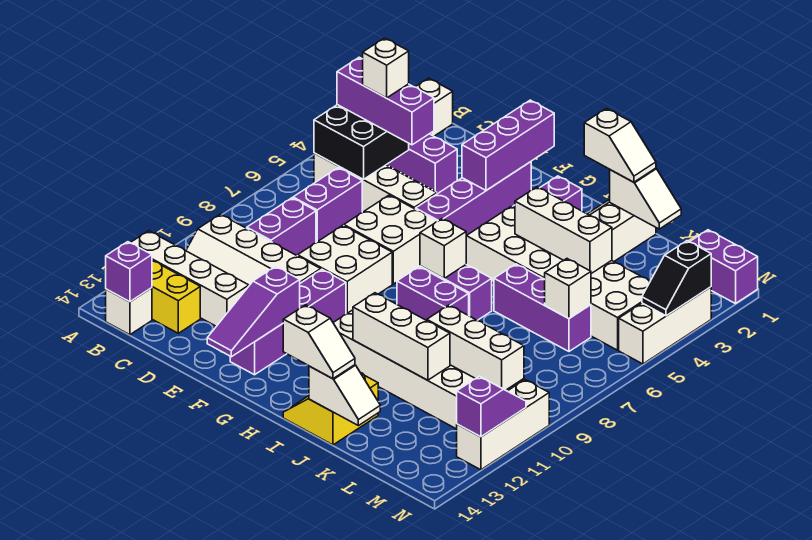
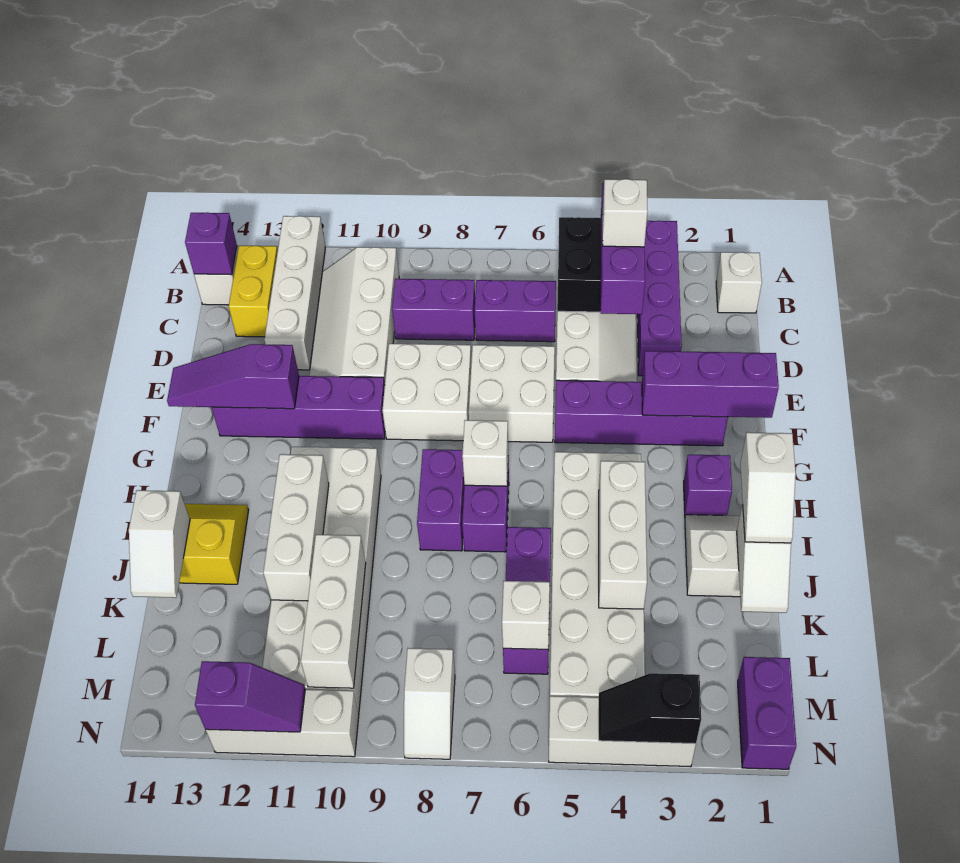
white 1x2 slope [283,305,355,379] -> white 1x2 slope moved to [404,648,455,759]

